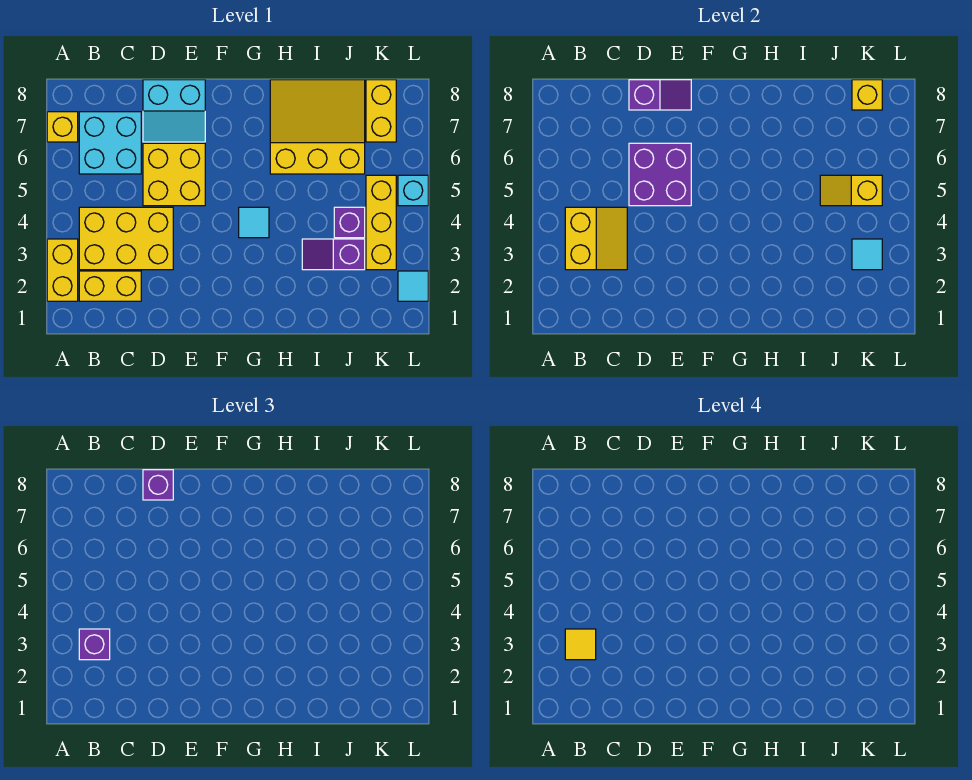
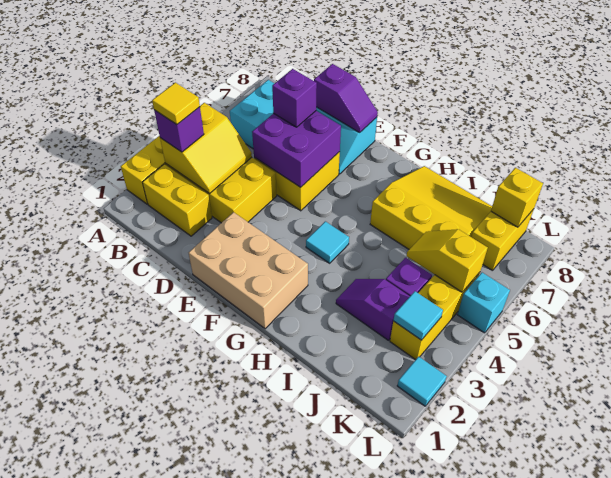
yellow 1x1 brick [47,112,78,142] -> none
purple 1x1 brick [143,470,173,500] -> purple 1x1 brick moved to [272,69,317,127]
none -> tan 2x3 brick [189,212,308,329]

